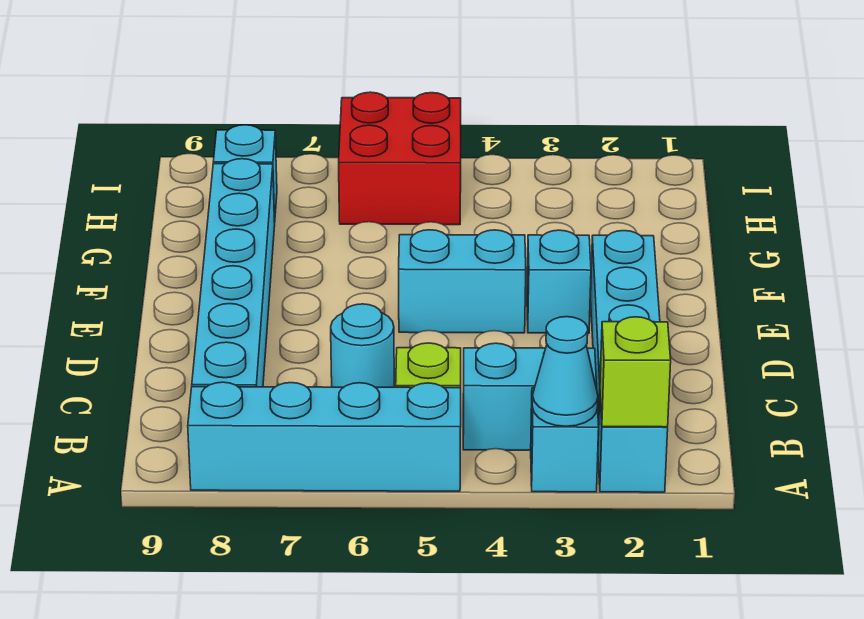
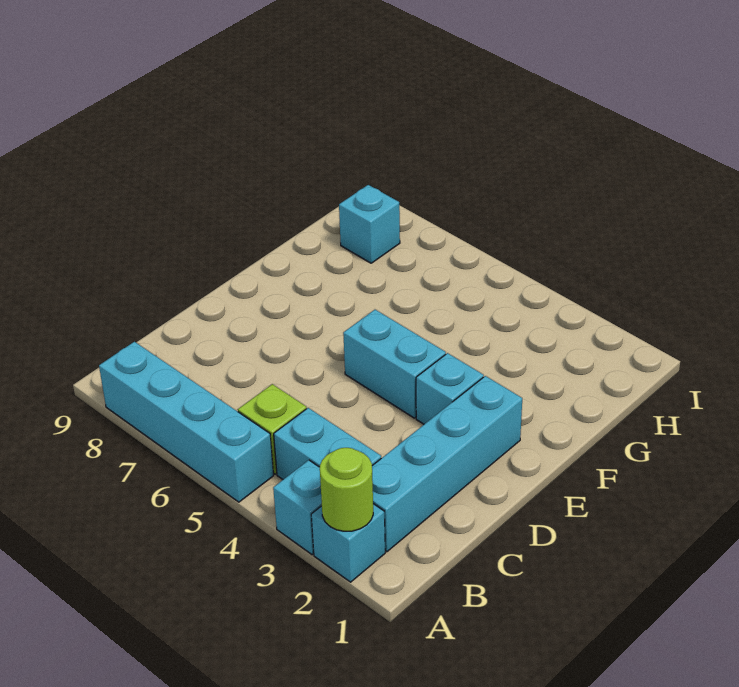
lime 1x1 brick [600,317,671,427] -> lime 1x1 round brick [320,448,373,531]
cyan 1x1 cone [532,317,598,426] -> none
cyan 1x6 brick [192,159,275,387] -> none
cyan 1x1 round brick [331,304,394,387] -> none
red 2x2 brick [339,92,461,225] -> none

